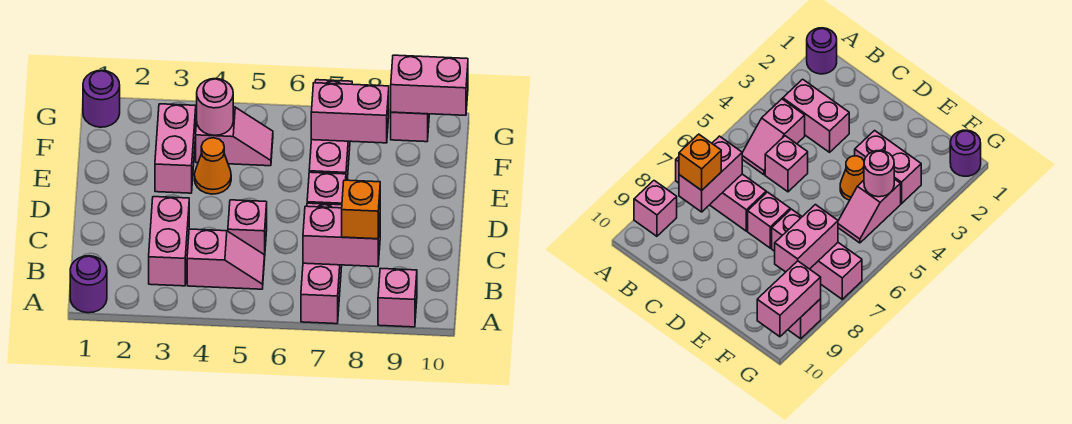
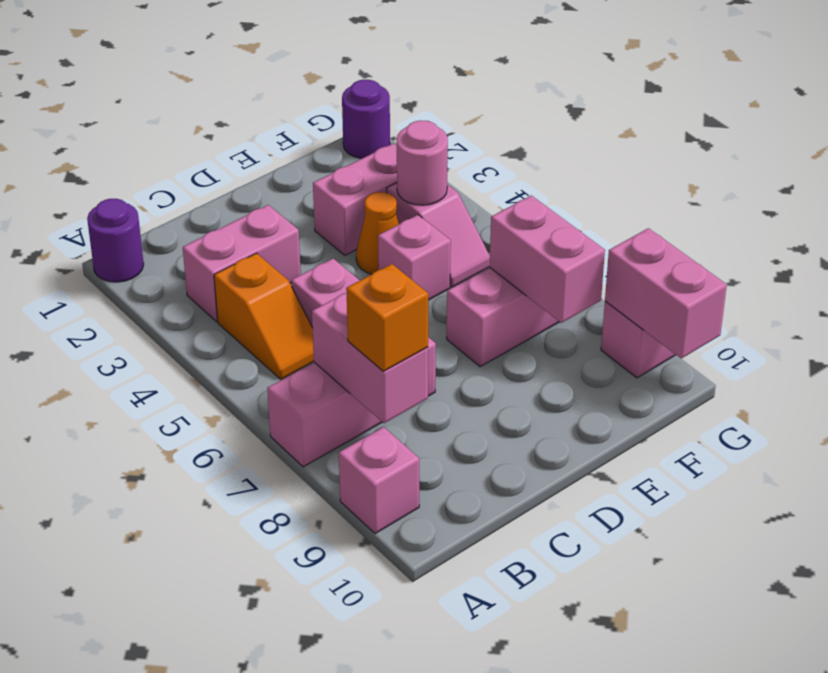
pink 1x2 slope [187,229,265,289] -> orange 1x2 slope [214,253,314,379]
pink 1x1 brick [307,172,346,205] -> pink 1x1 brick moved to [378,215,451,300]

